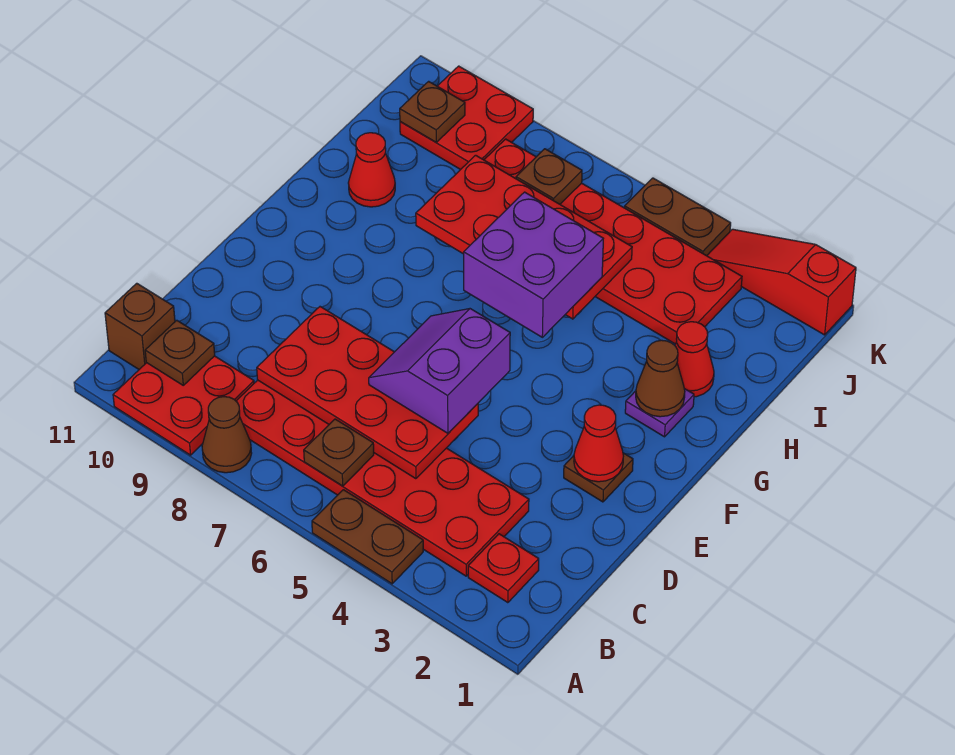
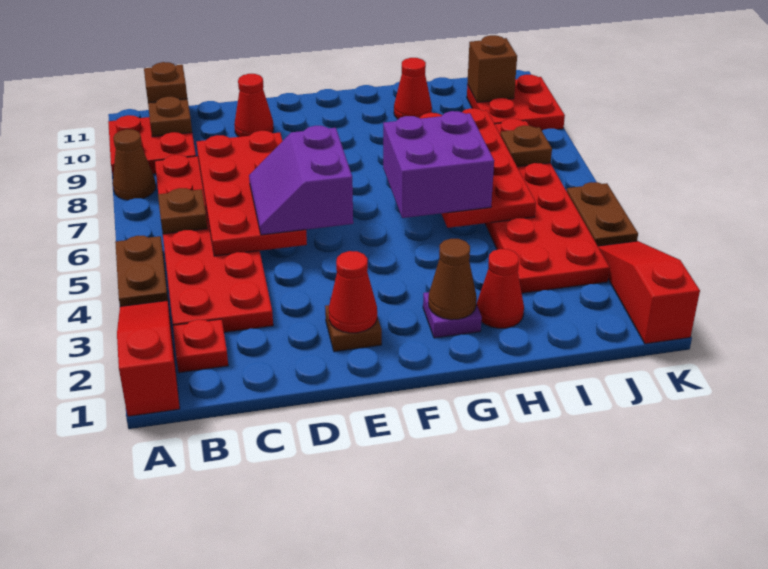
none -> red 1x3 slope [117,301,180,416]
purple 2x2 slope [369,309,510,433] -> purple 2x2 slope turned to [249,126,353,235]
none -> red 1x1 cone [234,74,274,137]
brown 1x1 plate [400,81,465,142] -> brown 1x1 brick [467,35,517,103]

